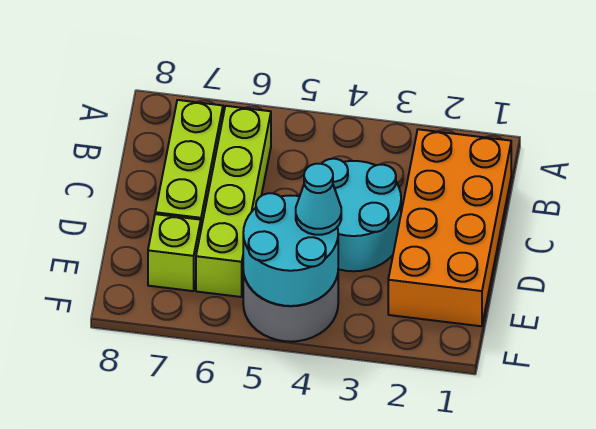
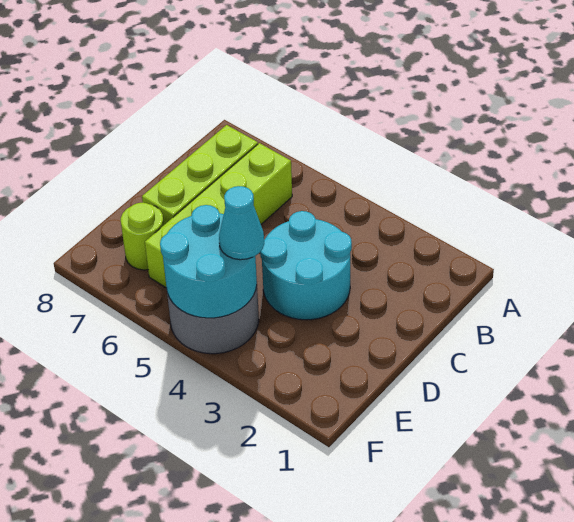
orange 2x4 brick [388,129,511,326] -> none
lime 1x1 brick [148,214,201,291] -> lime 1x1 round brick [121,203,164,270]

